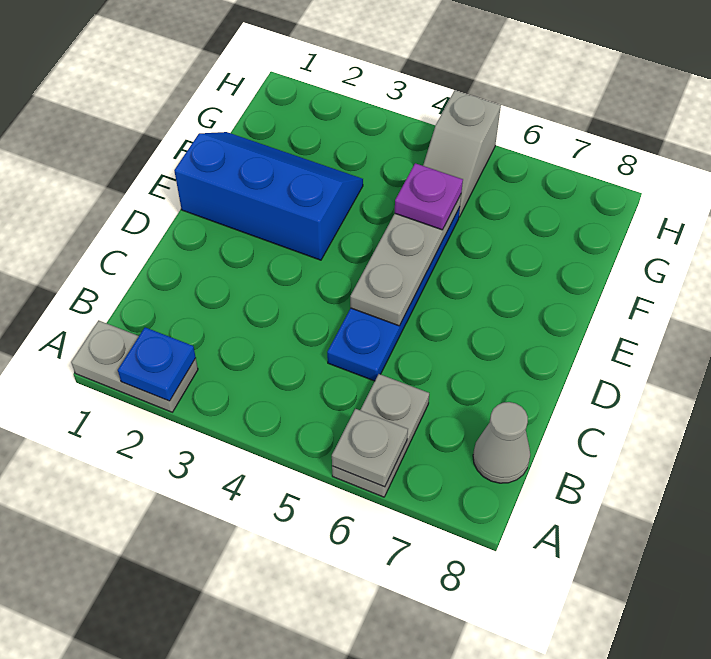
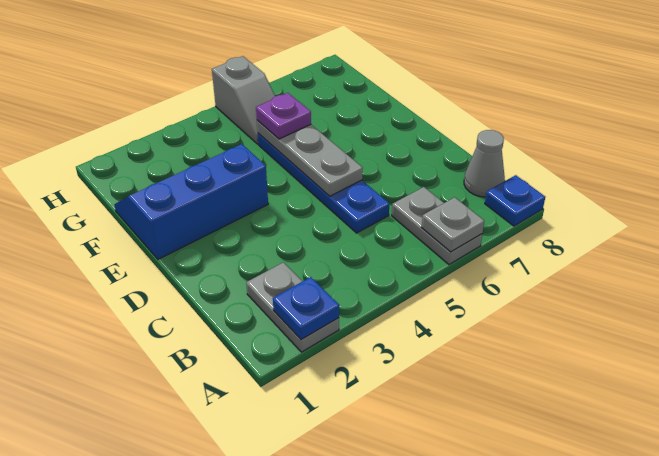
grey 1x2 plate [71,320,198,412] -> grey 1x2 plate turned to [246,262,339,352]
none -> blue 1x1 plate [485,175,545,226]

